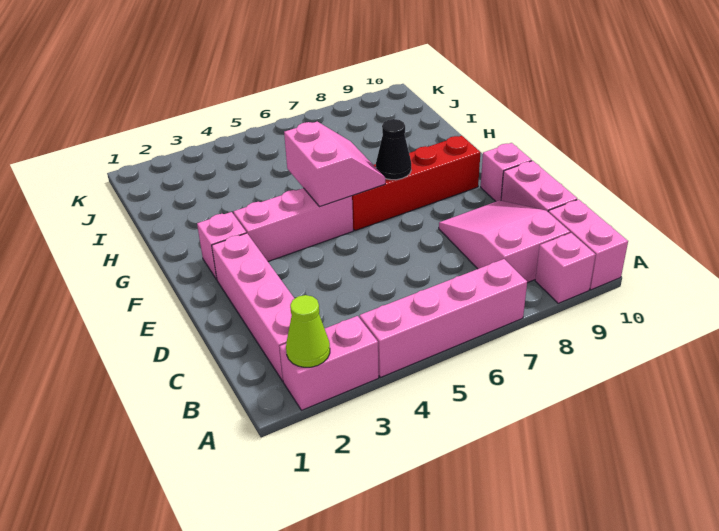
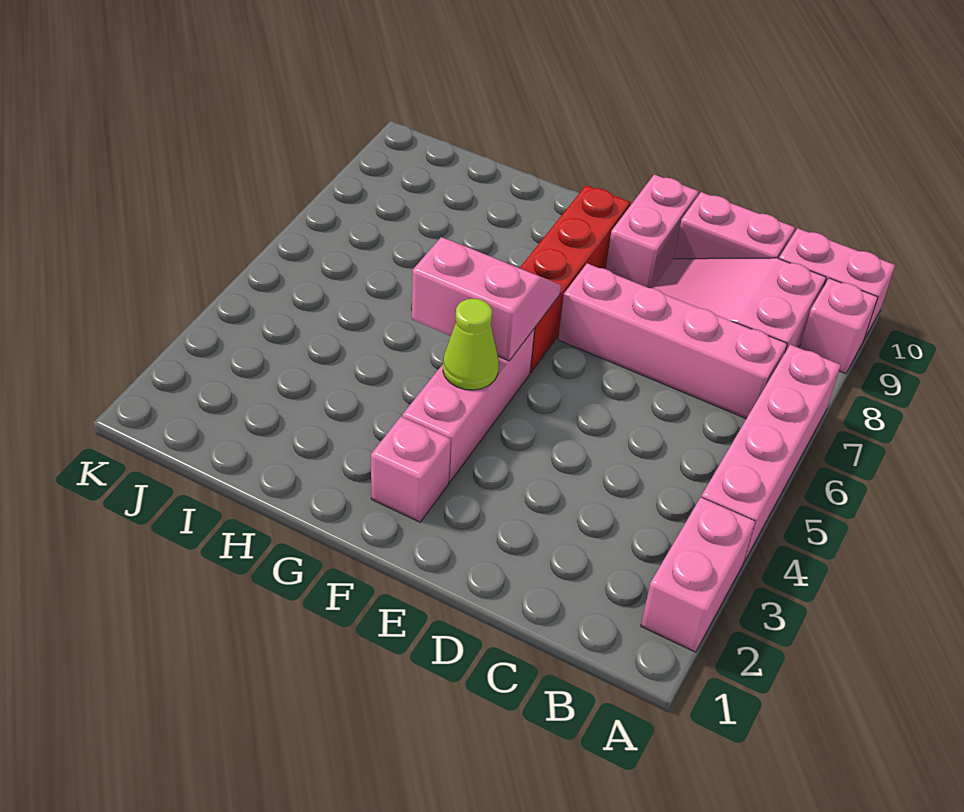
lime 1x1 cone [286,295,330,367] -> lime 1x1 cone moved to [443,299,499,390]
pink 1x4 brick [212,233,295,381] -> pink 1x4 brick moved to [558,263,787,419]
pink 1x1 brick [481,143,532,201] -> pink 1x2 brick [606,174,699,288]
black 1x1 cone [376,119,411,180] -> none

